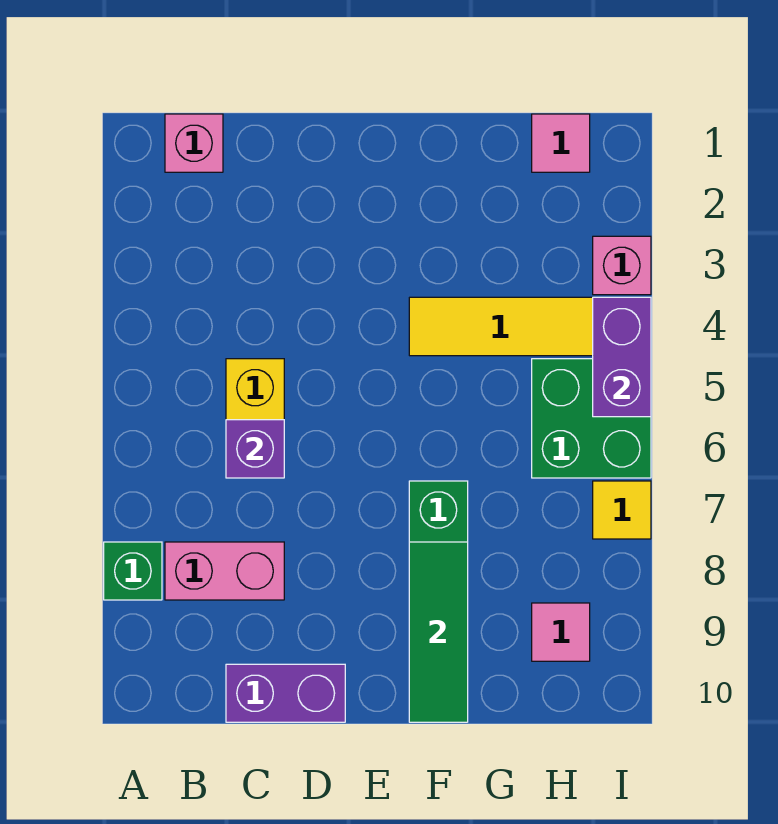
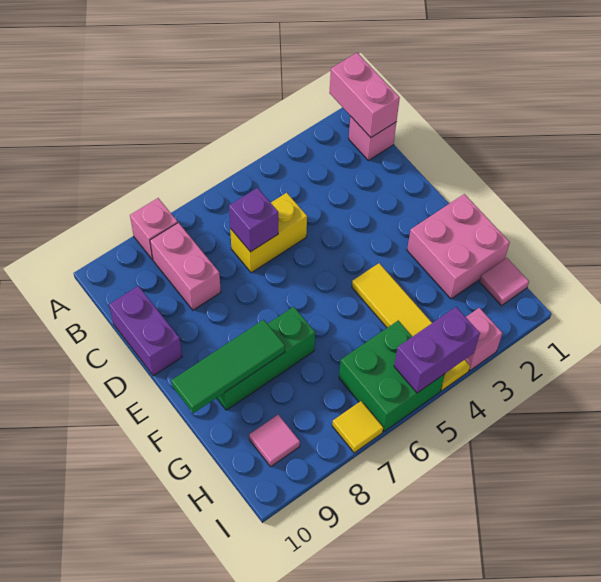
none -> pink 1x2 brick [329,53,400,137]
green 1x1 brick [104,542,162,600] -> pink 1x1 brick [130,198,178,260]
none -> pink 2x2 brick [407,194,510,299]

